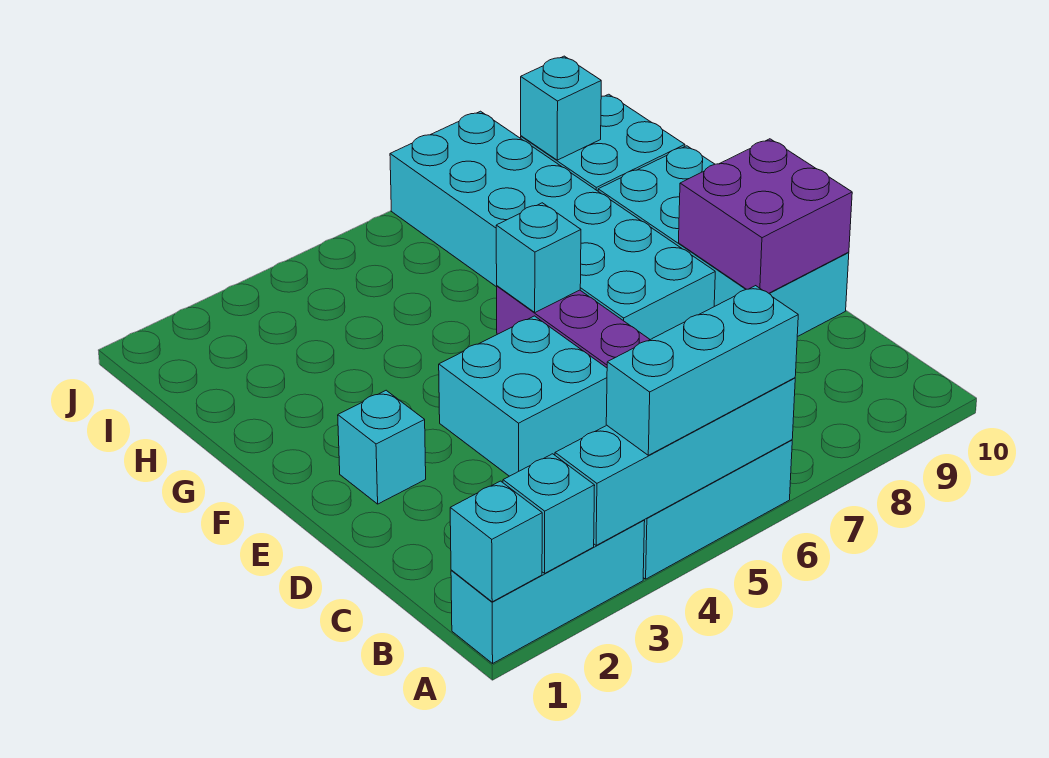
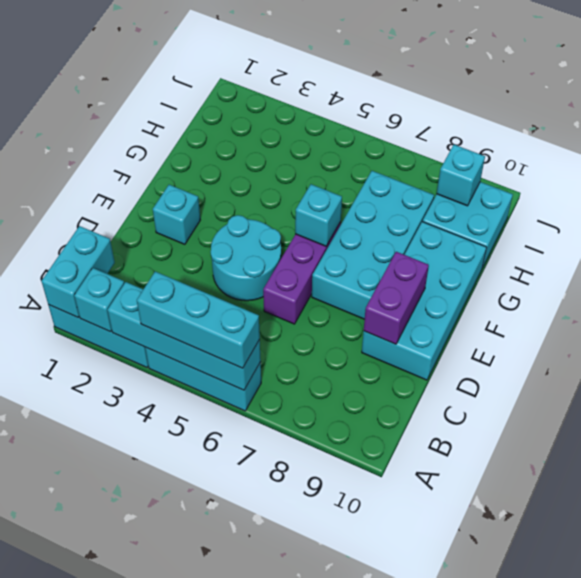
cyan 1x1 brick [450,481,542,602] -> cyan 1x2 brick [42,226,115,317]
cyan 2x2 brick [439,316,607,476] -> cyan 2x2 round brick [211,215,281,301]
purple 2x2 brick [679,139,852,293] -> purple 1x2 brick [364,252,429,344]
cyan 2x6 brick [390,111,715,340] -> cyan 2x4 brick [312,171,434,319]

